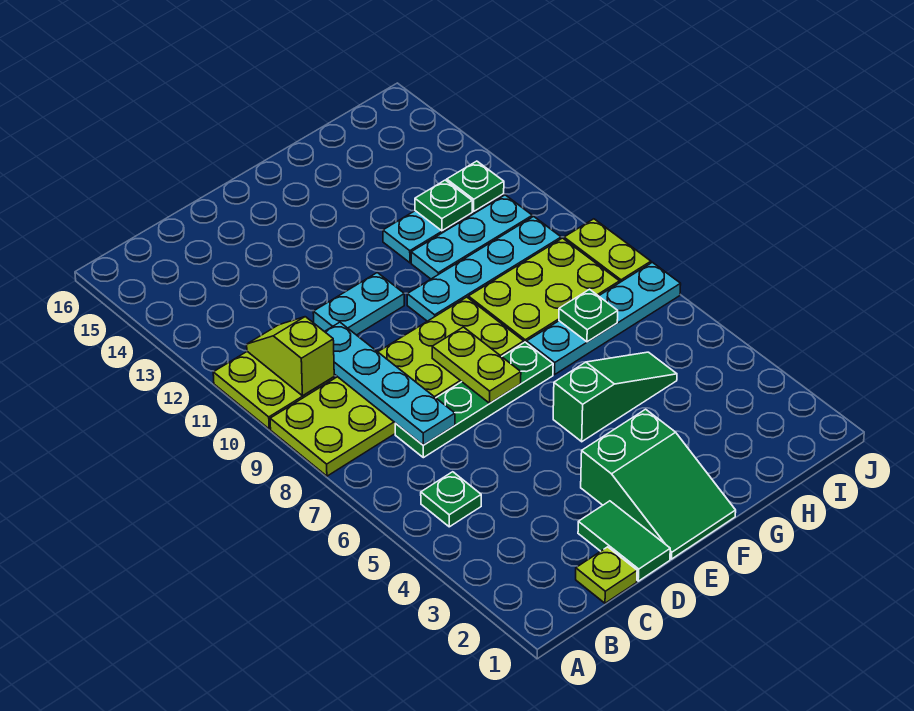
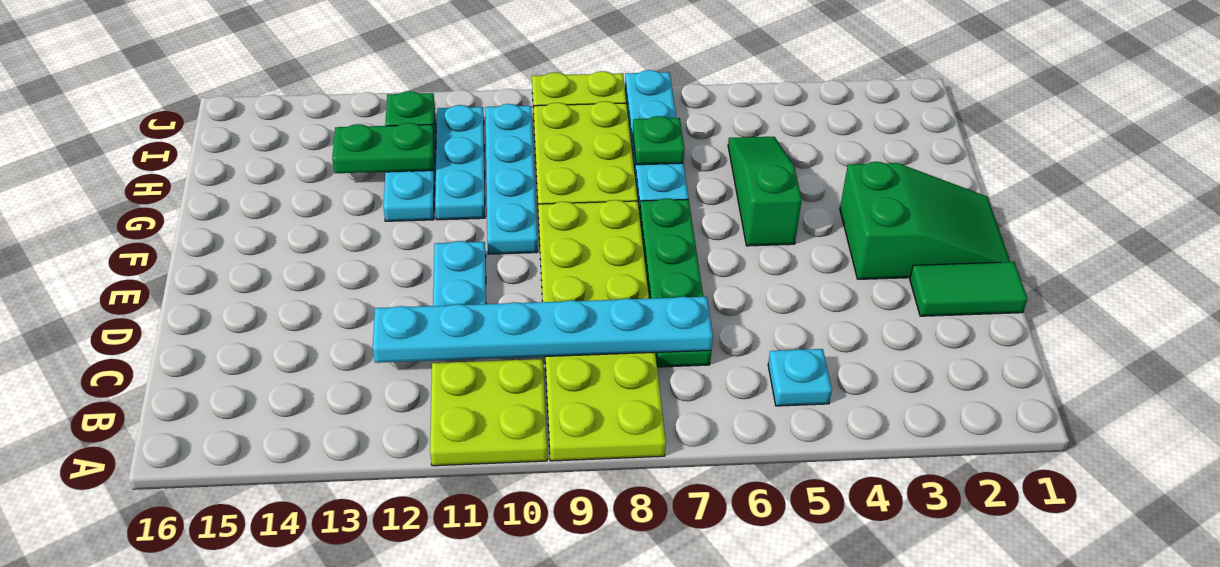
green 1x1 plate [421,472,481,527] -> cyan 1x1 plate [768,349,832,406]
lime 1x2 slope [247,317,334,396] -> none
lime 1x1 plate [576,547,637,603] -> none
cyan 1x4 plate [325,322,455,445] -> cyan 1x6 plate [373,297,713,363]
lime 1x2 plate [432,327,521,403] -> none
green 1x1 plate [415,180,472,231] -> green 1x2 plate [332,123,434,173]

